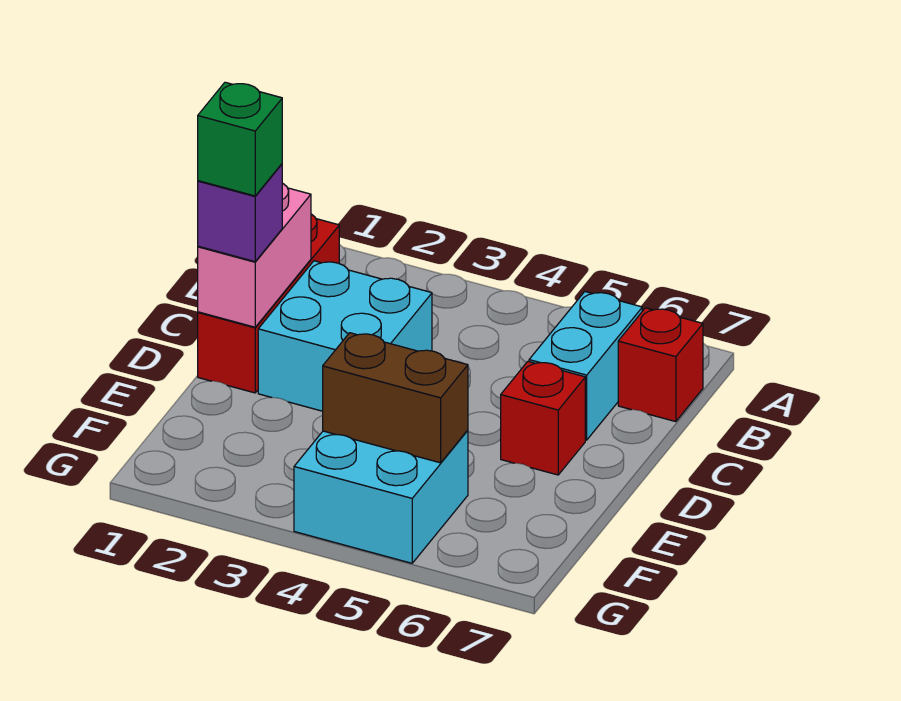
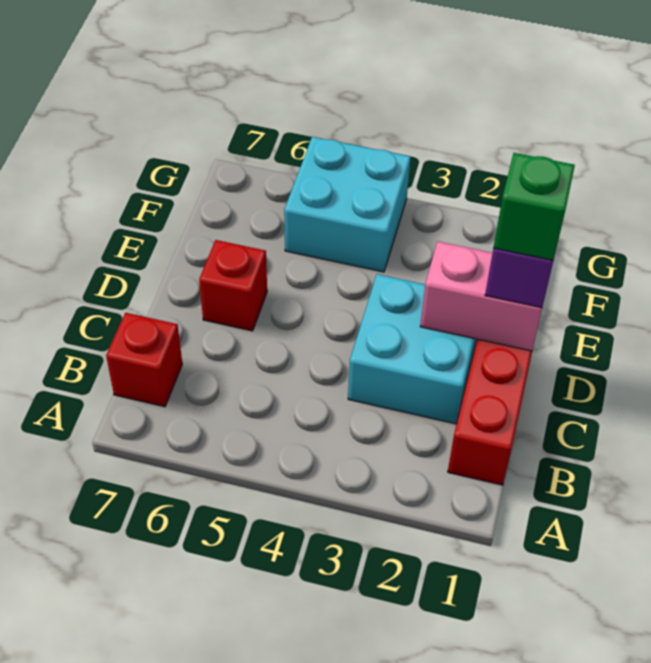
cyan 1x2 brick [529,292,642,440] -> none
pink 1x2 brick [198,183,311,327] -> pink 1x2 brick turned to [420,241,542,351]
brown 1x2 brick [323,333,468,463] -> none

